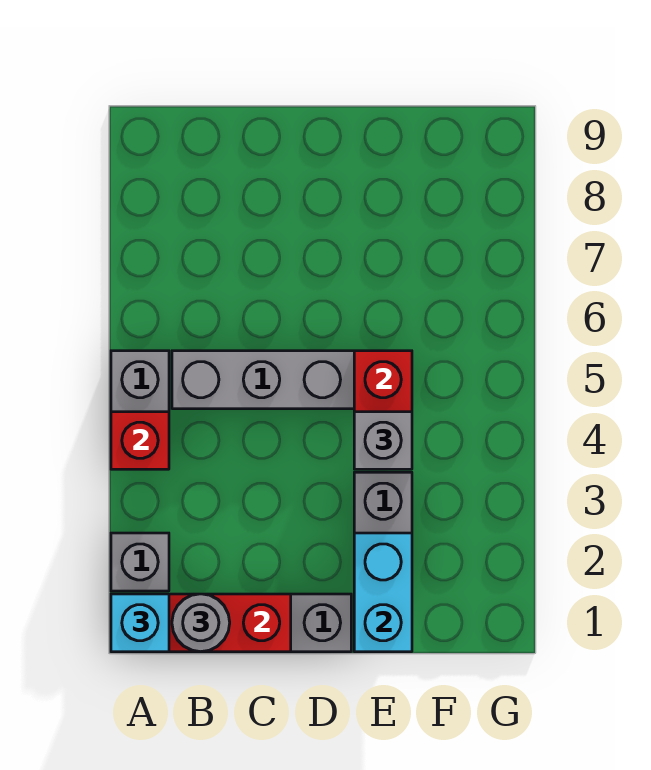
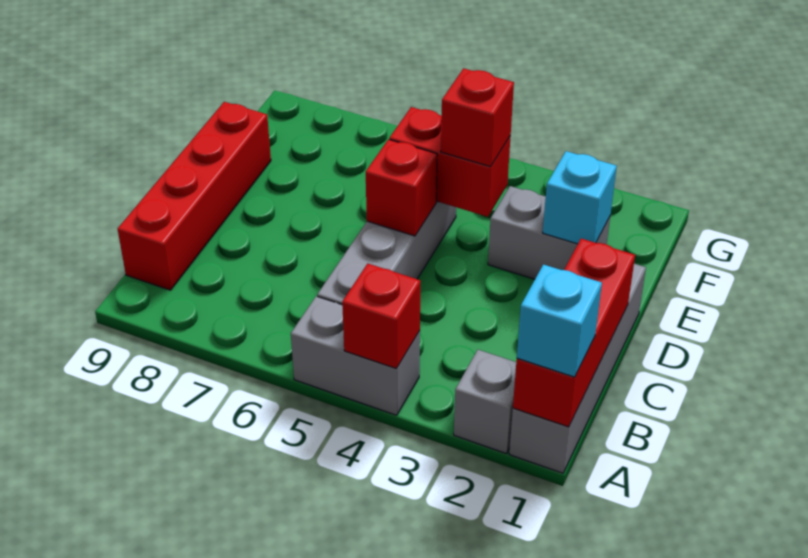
grey 1x1 round brick [172,594,230,652] -> none
none -> red 1x4 brick [118,102,271,290]
none -> red 1x1 brick [366,139,437,236]
cyan 1x2 brick [354,533,412,652] -> cyan 1x1 brick [543,151,617,244]
grey 1x1 brick [354,412,412,469] -> red 1x1 brick [441,68,514,167]

